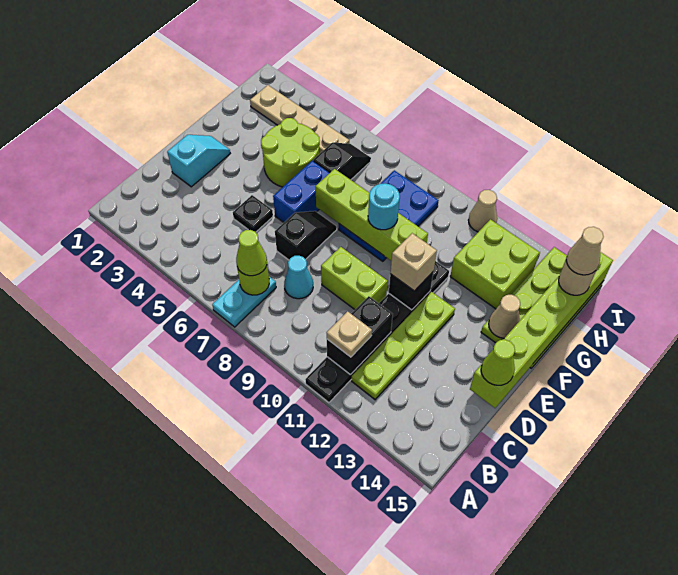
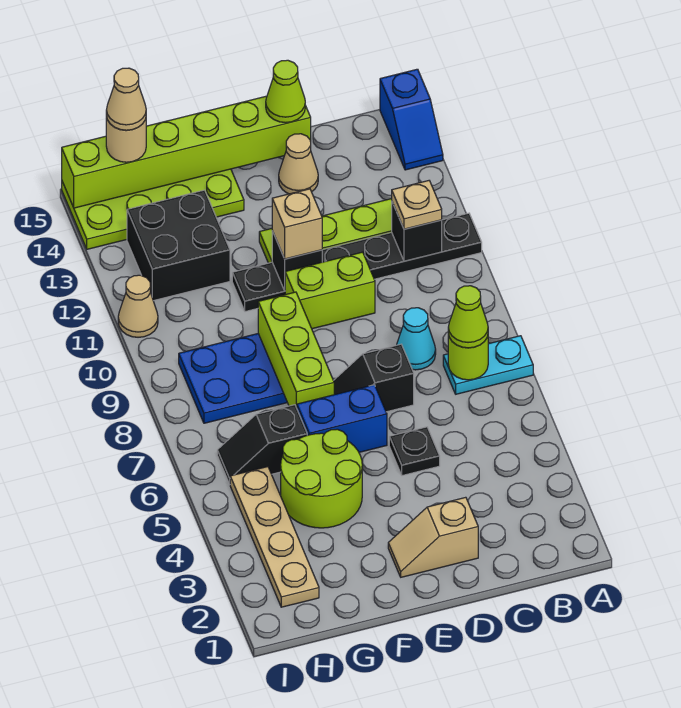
none -> blue 1x2 slope [380,69,443,170]
black 1x2 brick [327,296,393,375] -> black 1x1 brick [392,202,442,261]
cyan 1x2 slope [167,135,230,187] -> tan 1x2 slope [388,497,478,577]
lime 1x2 brick [321,247,388,309] -> lime 1x2 brick turned to [285,252,375,329]
lime 1x4 brick [315,169,428,261] -> lime 1x3 brick [258,292,334,408]
cyan 1x1 round brick [368,183,400,230] -> none
tan 1x1 cone [489,295,520,338] -> tan 1x1 cone moved to [279,134,318,194]
lime 2x2 brick [450,220,540,309] -> black 2x2 brick [127,190,230,301]

